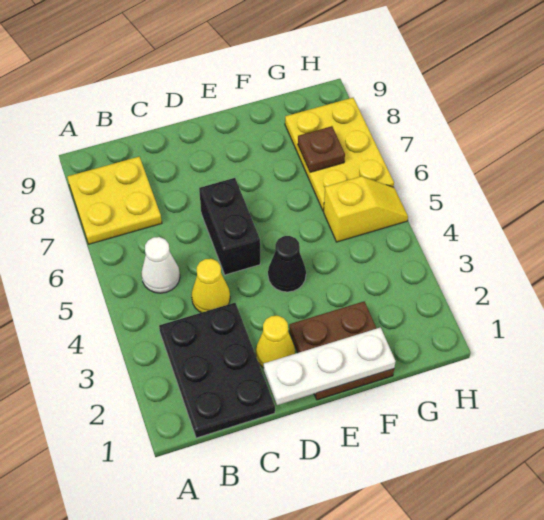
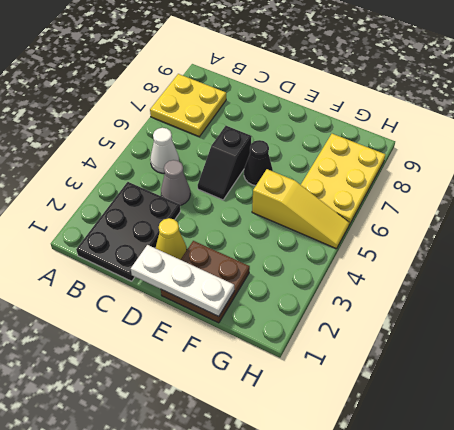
yellow 1x1 cone [192,259,230,313] -> grey 1x1 cone [161,160,190,205]
black 1x2 brick [199,178,260,275] -> black 1x2 slope [198,126,252,200]
black 1x1 cone [268,236,306,292] -> black 1x1 cone moved to [244,140,273,186]
yellow 1x2 slope [324,176,408,242] -> yellow 1x3 slope [252,169,349,249]
brown 1x1 plate [298,126,345,172] -> none

